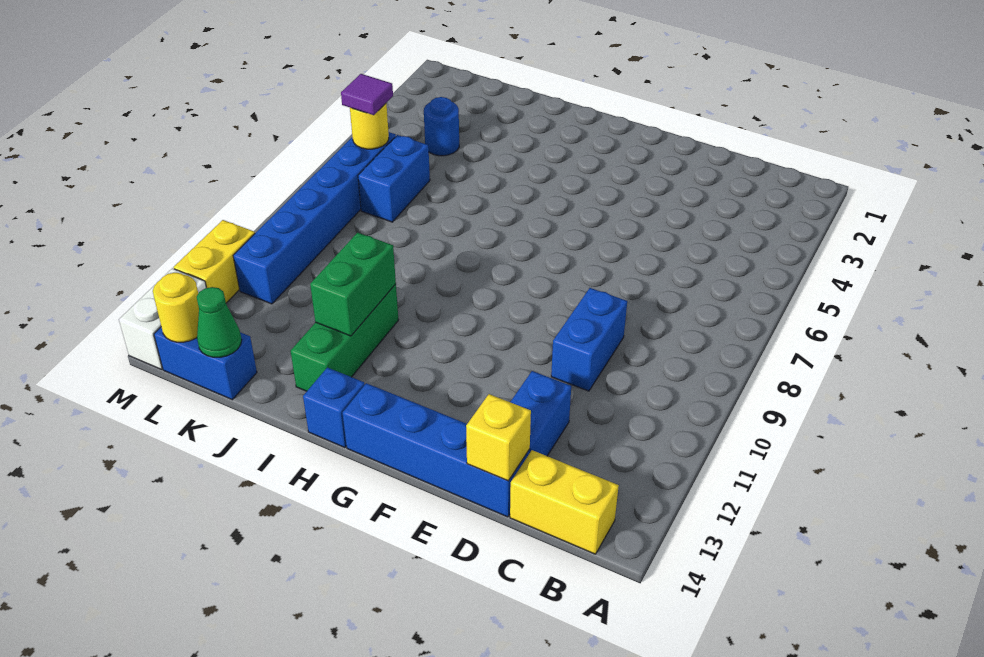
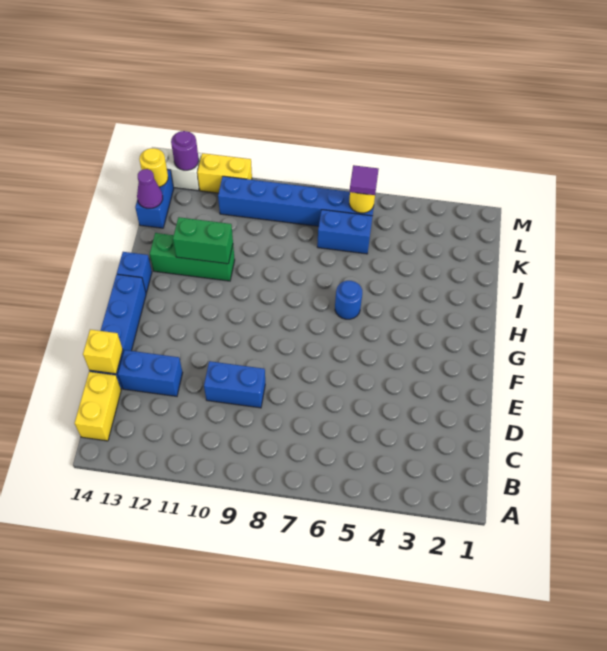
blue 1x1 round brick [424,97,459,156] -> blue 1x1 round brick moved to [335,281,362,319]
green 1x1 cone [197,287,242,357] -> purple 1x1 cone [137,169,163,208]
none -> purple 1x1 round brick [171,131,199,170]

